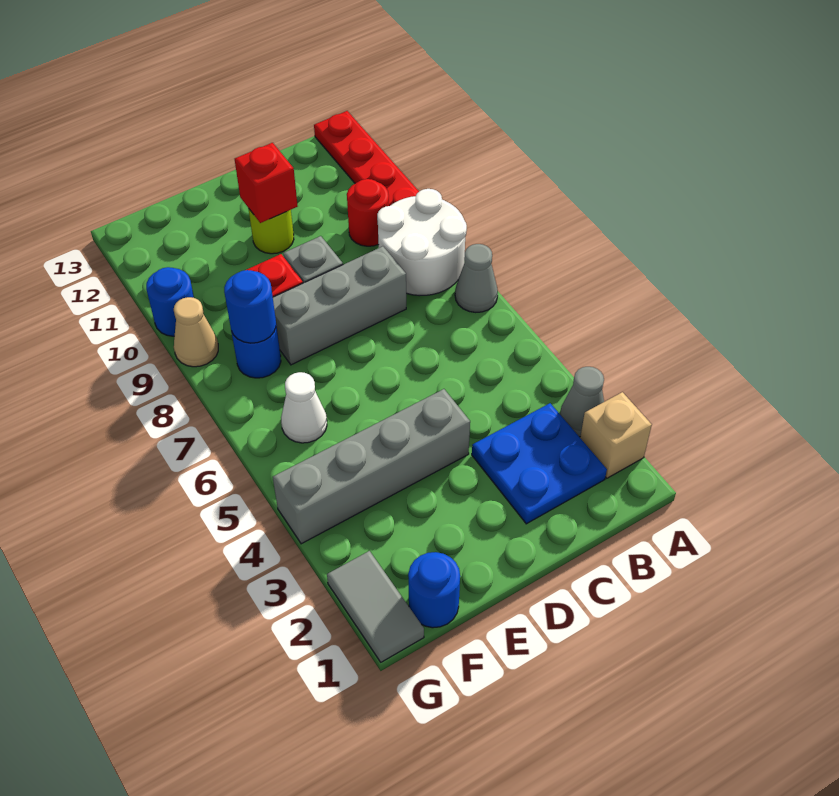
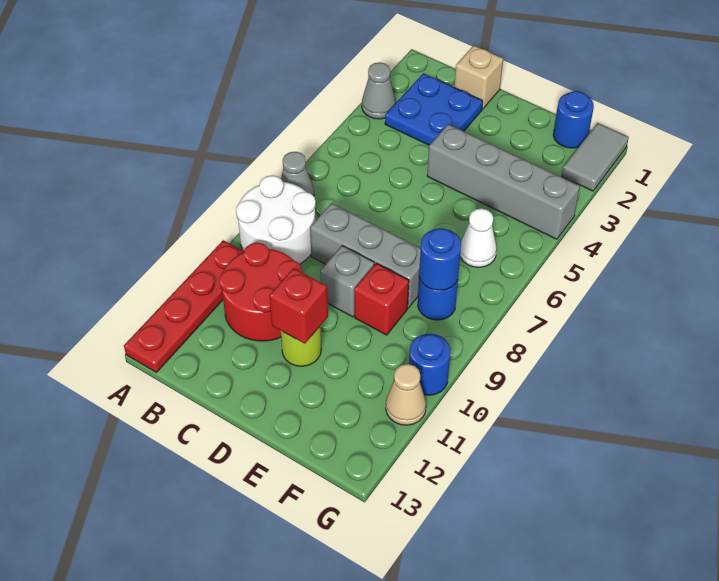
tan 1x1 brick [580,392,652,478] -> tan 1x1 brick moved to [454,45,503,109]
red 1x1 round brick [347,179,389,246] -> red 2x2 round brick [219,243,302,341]
tan 1x1 cone [174,297,218,367] -> tan 1x1 cone moved to [386,364,426,425]

